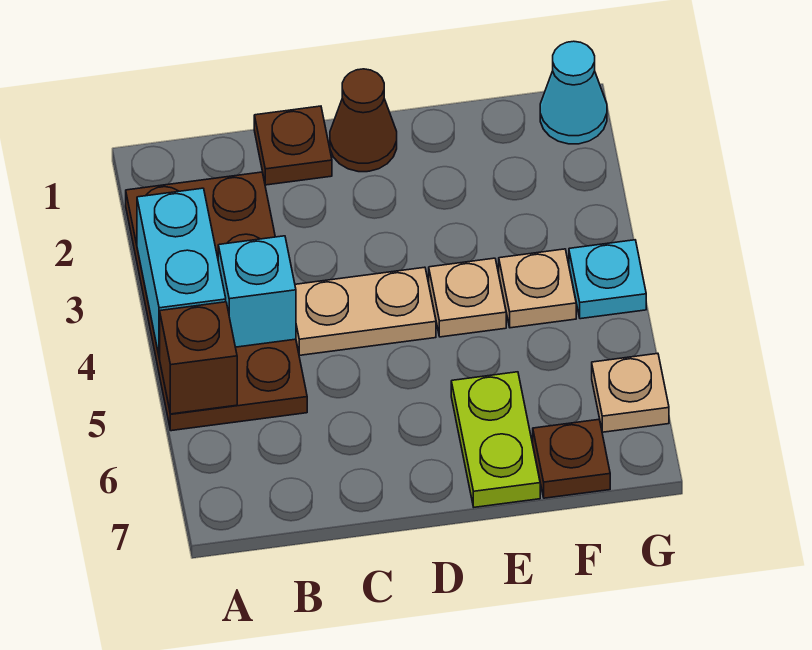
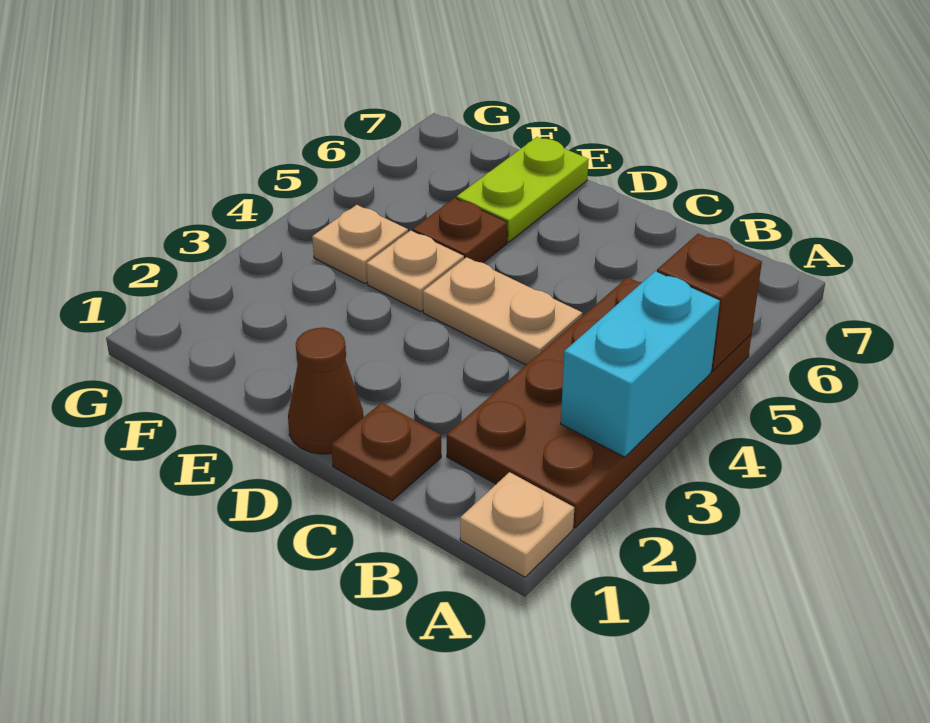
cyan 1x1 brick [218,236,296,347] -> none
brown 1x1 plate [533,419,610,498] -> brown 1x1 plate moved to [413,198,507,263]
cyan 1x1 cone [540,41,607,144] -> none
cyan 1x1 plate [569,240,646,319] -> none
tan 1x1 plate [592,353,669,432] -> tan 1x1 plate moved to [460,472,574,577]

